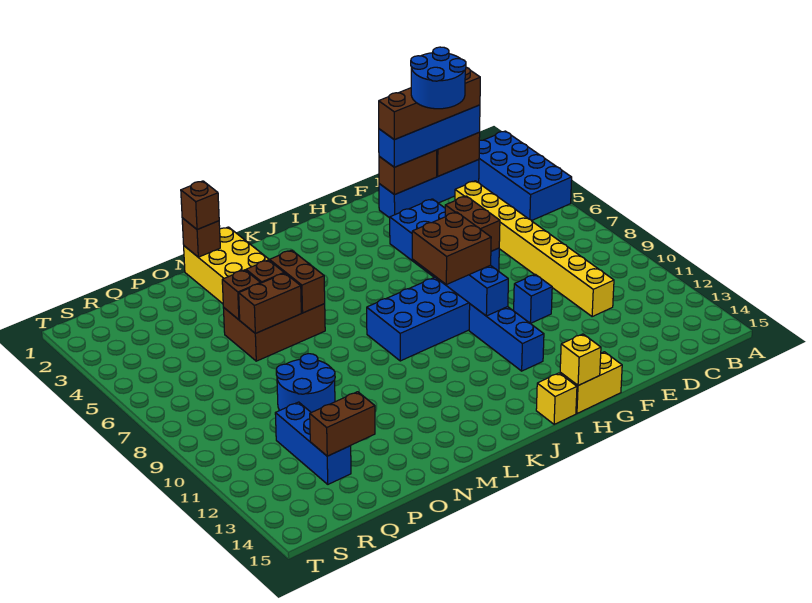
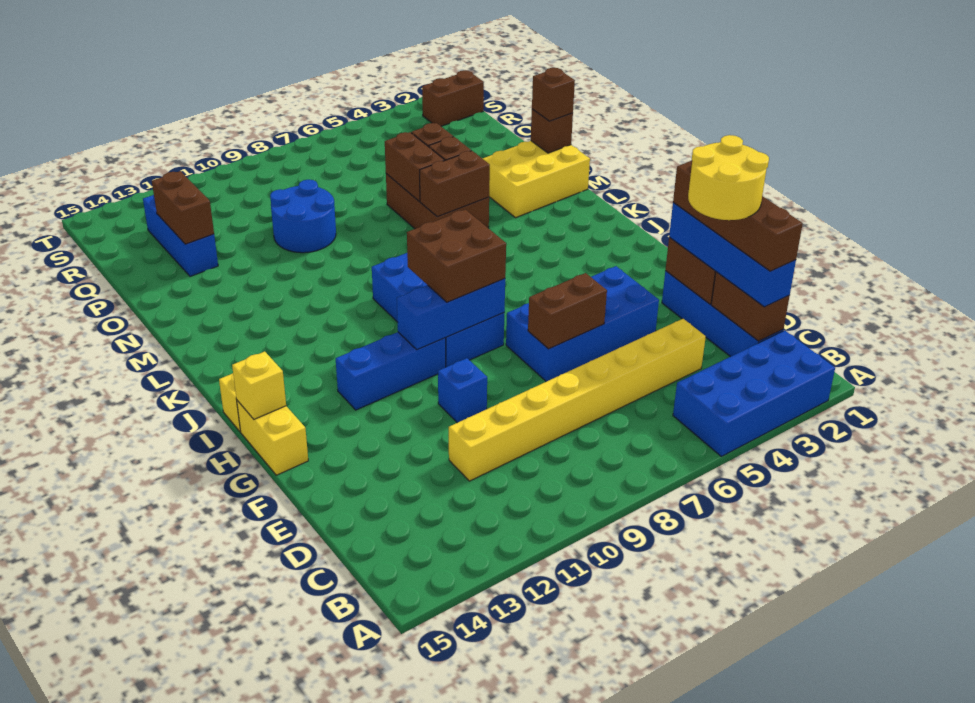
blue 2x2 round brick [411,47,466,109] -> yellow 2x2 round brick [688,135,769,220]
blue 1x3 brick [275,402,351,484] -> blue 1x3 brick turned to [143,195,218,276]
none -> brown 1x2 brick [422,70,484,126]

